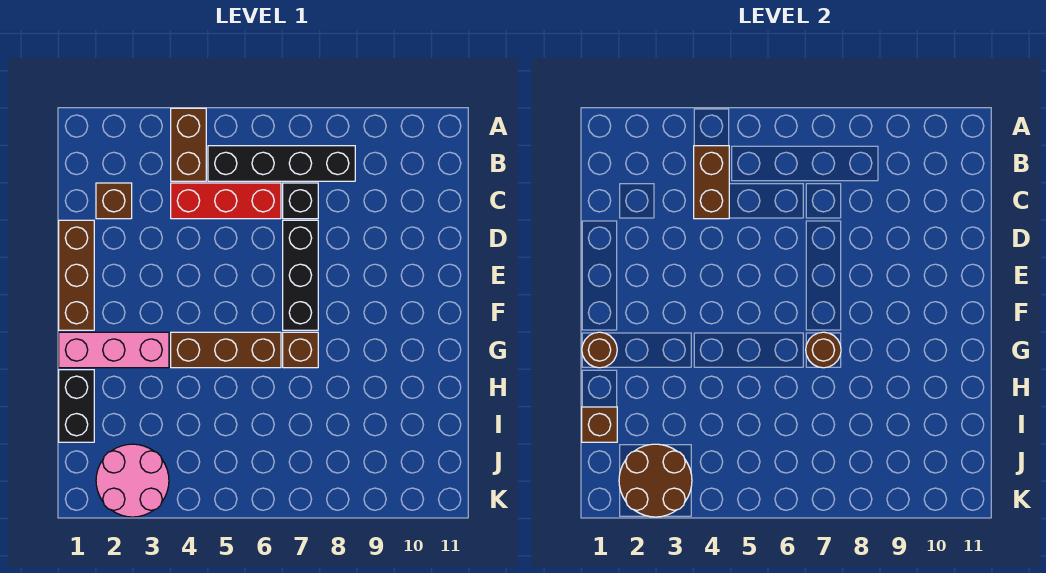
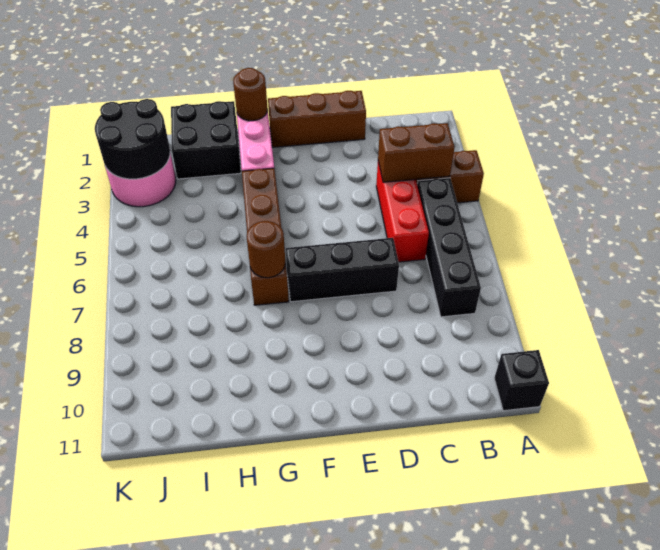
brown 1x1 brick [96,183,132,219] -> none
black 1x1 brick [283,183,318,219] -> black 1x1 brick moved to [494,350,549,411]
black 1x2 brick [59,370,94,442] -> black 2x2 brick [171,101,241,179]
brown 1x1 brick [582,407,617,442] -> none
brown 2x2 round brick [619,444,692,517] -> black 2x2 round brick [95,99,170,179]

